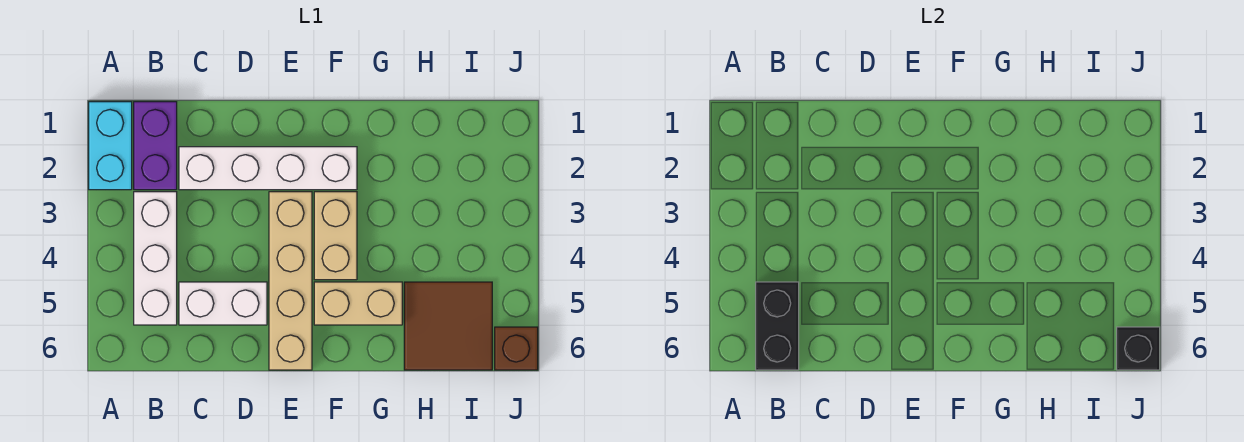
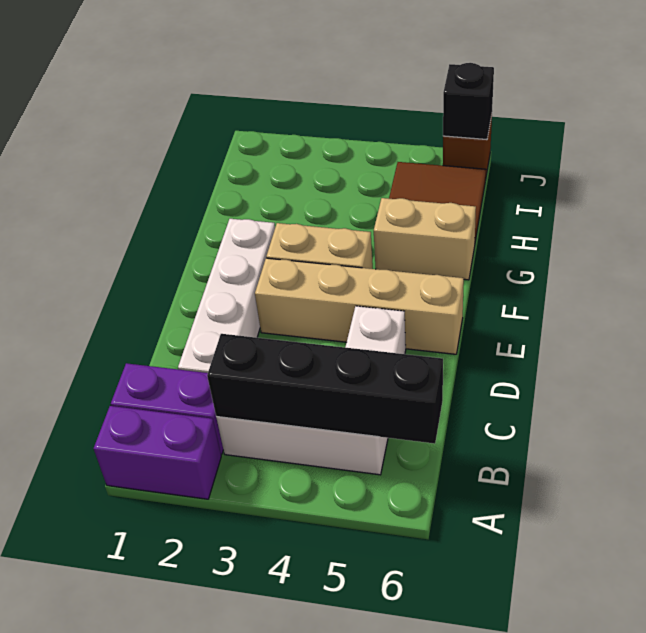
cyan 1x2 brick [89,102,132,190] -> purple 1x2 brick [94,406,221,499]
black 1x2 brick [756,282,799,370] -> black 1x4 brick [207,334,443,444]
tan 1x2 brick [314,282,402,325] -> tan 1x2 brick turned to [374,198,476,280]

